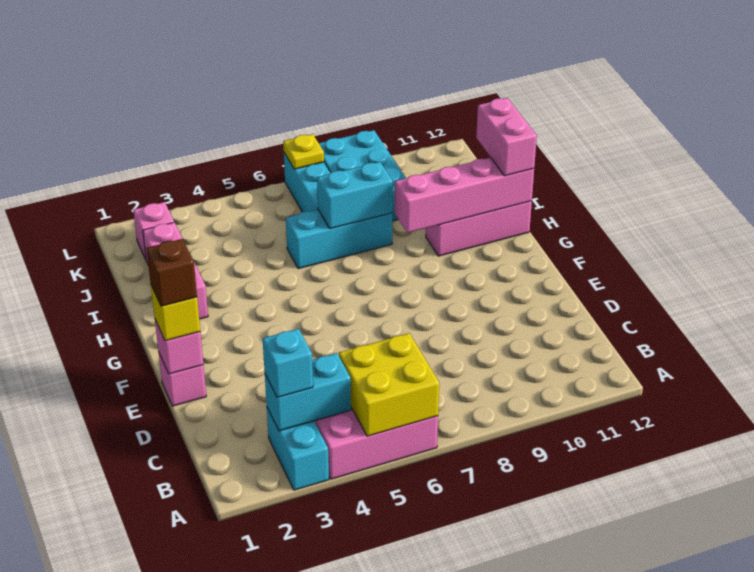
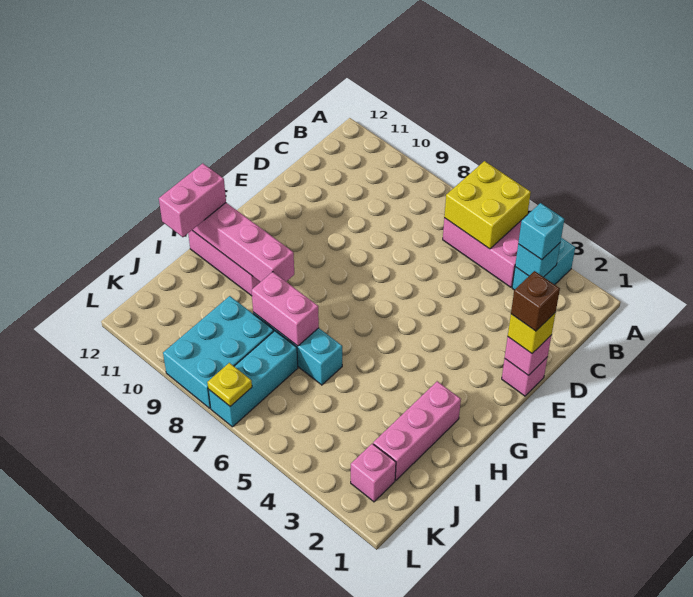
cyan 1x2 brick [265,353,351,431] -> cyan 1x1 brick [515,243,560,277]
cyan 1x2 brick [317,162,393,229] -> pink 1x2 brick [251,272,319,346]

